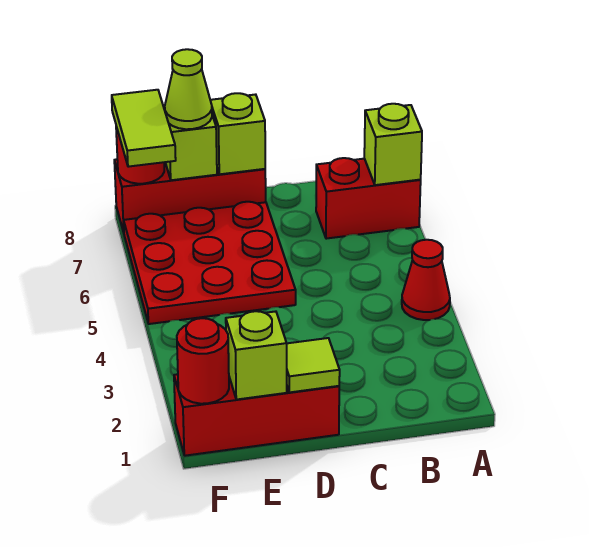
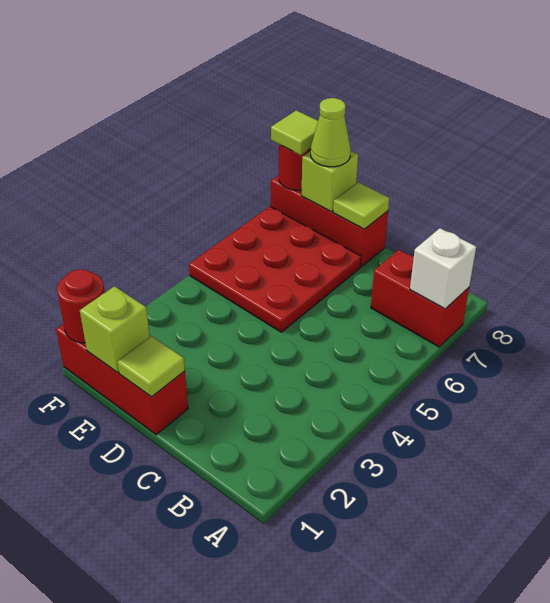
red 1x1 cone [402,240,450,320] -> none
lime 1x1 brick [364,104,422,185] -> white 1x1 brick [410,228,476,309]
lime 1x1 brick [210,93,265,174] -> lime 1x1 tile [333,182,389,229]
lime 1x2 tile [112,90,176,167] -> lime 1x1 tile [271,110,318,155]

